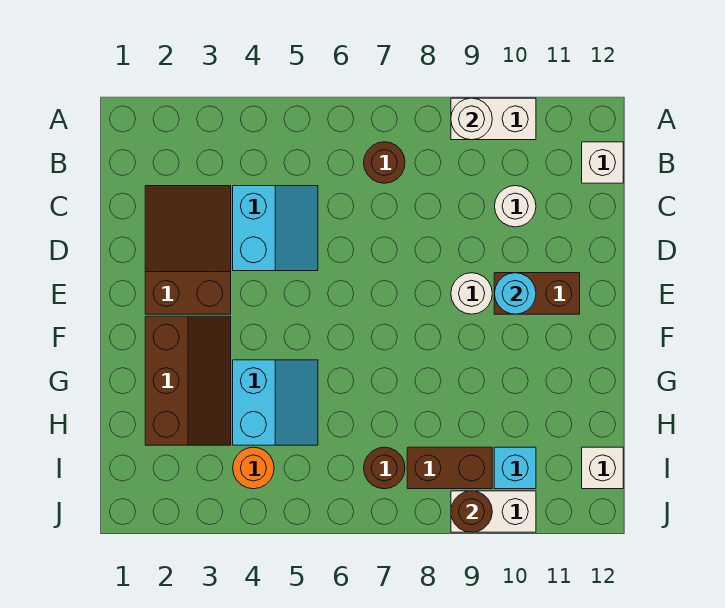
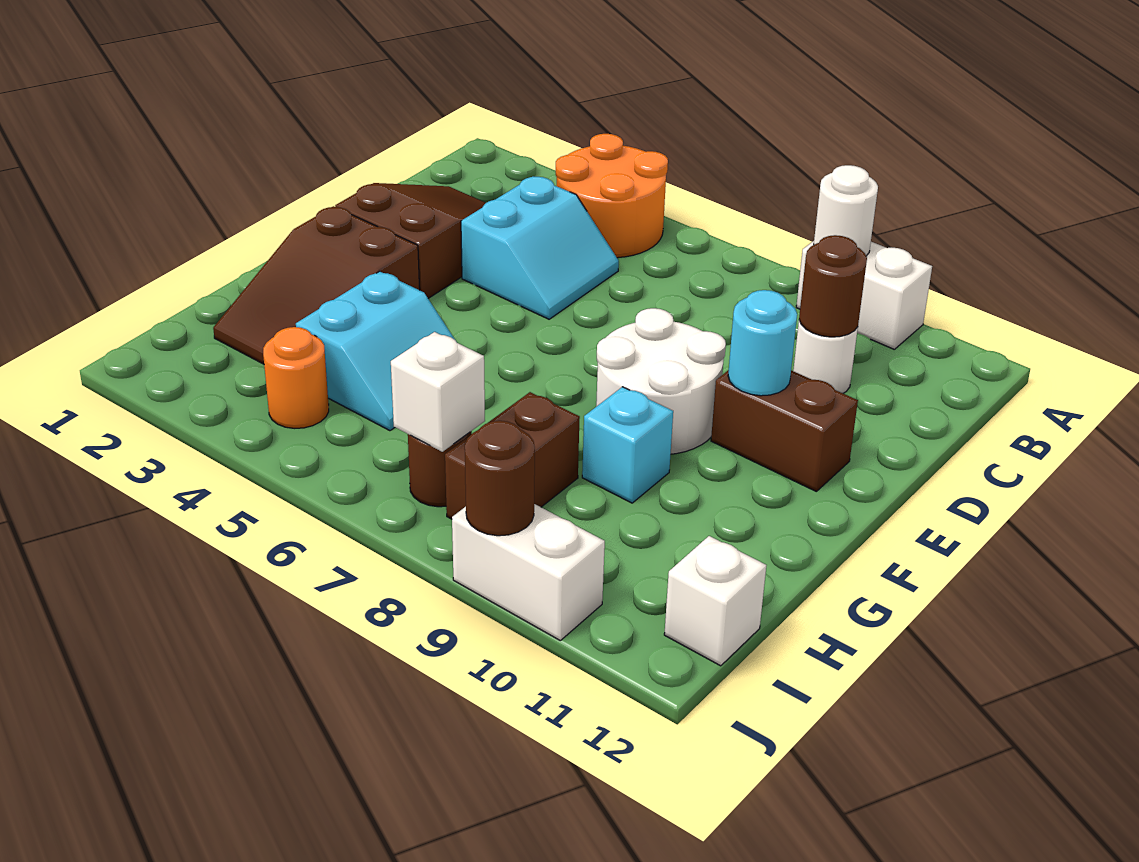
none -> orange 2x2 round brick [556,134,668,258]
brown 1x1 round brick [364,142,405,183] -> brown 1x1 round brick moved to [799,235,867,337]
white 1x1 brick [582,142,623,183] -> white 1x1 brick moved to [391,332,485,452]
white 1x1 round brick [451,273,492,314] -> white 2x2 round brick [596,308,726,454]
brown 2x3 slope [145,316,231,445] -> brown 2x3 slope turned to [213,206,420,364]
brown 1x2 brick [407,447,492,489] -> brown 1x2 brick turned to [445,392,580,519]
cyan 1x1 brick [494,447,536,489] -> cyan 1x1 brick moved to [582,387,673,503]

